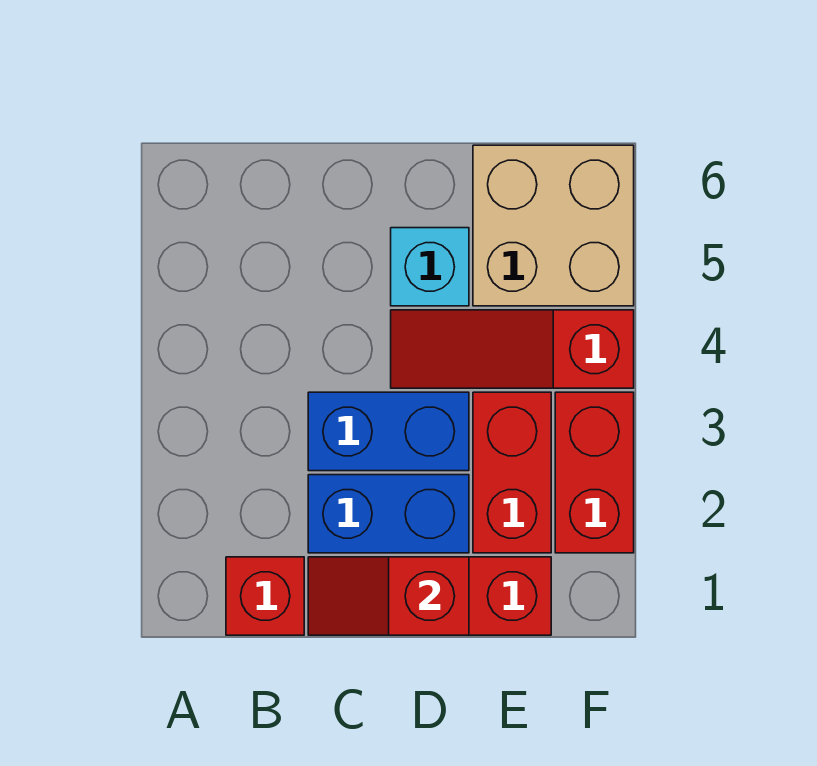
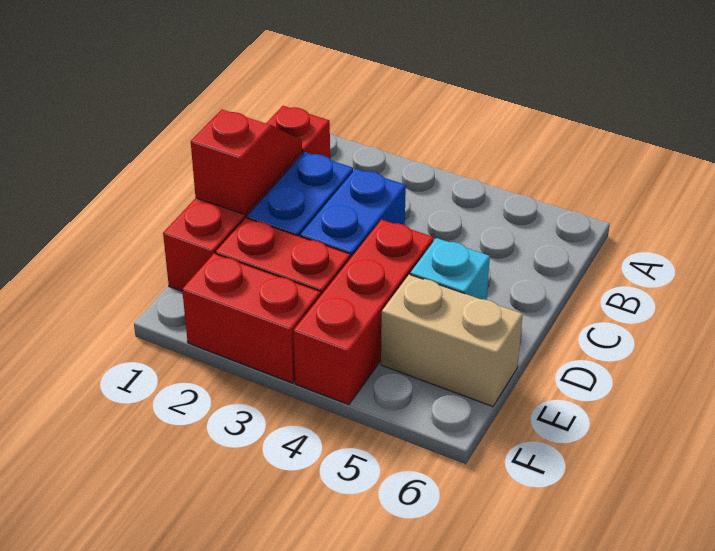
red 1x3 slope [391,310,634,388] -> red 1x3 brick [294,220,434,405]
tan 2x2 brick [473,145,634,306] -> tan 1x2 brick [381,275,523,407]

